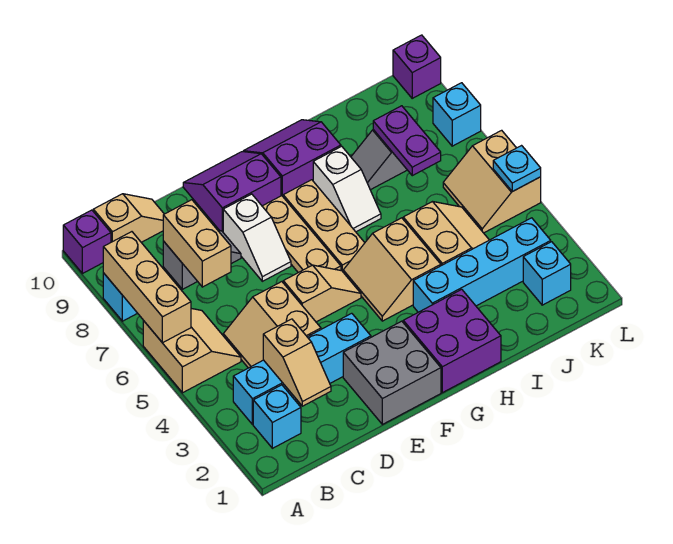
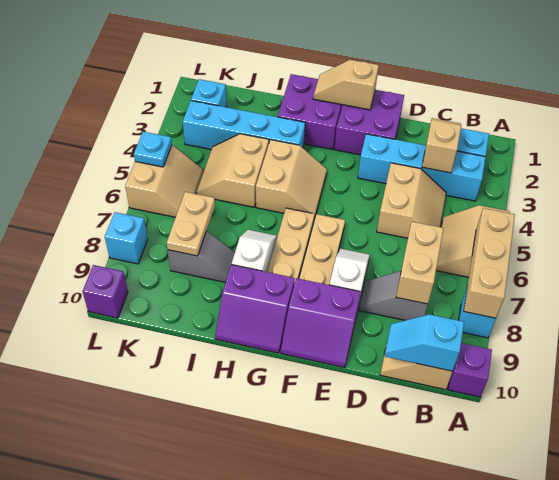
none -> cyan 1x2 slope [385,314,464,371]
grey 2x2 brick [343,321,441,424] -> purple 2x2 brick [334,90,404,155]
tan 1x2 slope [283,265,361,322] -> tan 1x2 slope moved to [313,60,379,110]
purple 1x2 plate [373,106,441,176] -> tan 1x2 plate [167,192,215,256]

